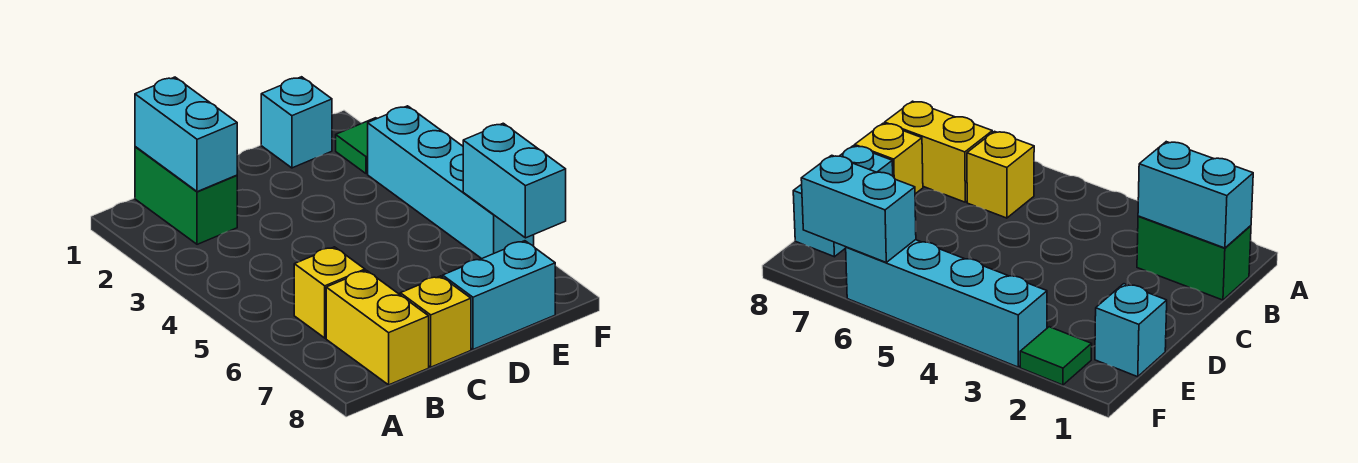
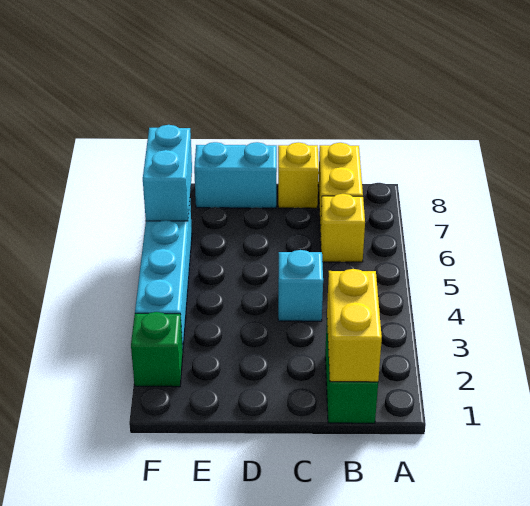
cyan 1x2 brick [135,77,237,192] -> yellow 1x2 brick [327,269,382,382]
cyan 1x1 brick [261,77,332,168] -> cyan 1x1 brick moved to [278,250,323,321]
green 1x1 tile [336,118,377,174] -> green 1x1 brick [131,312,183,387]

